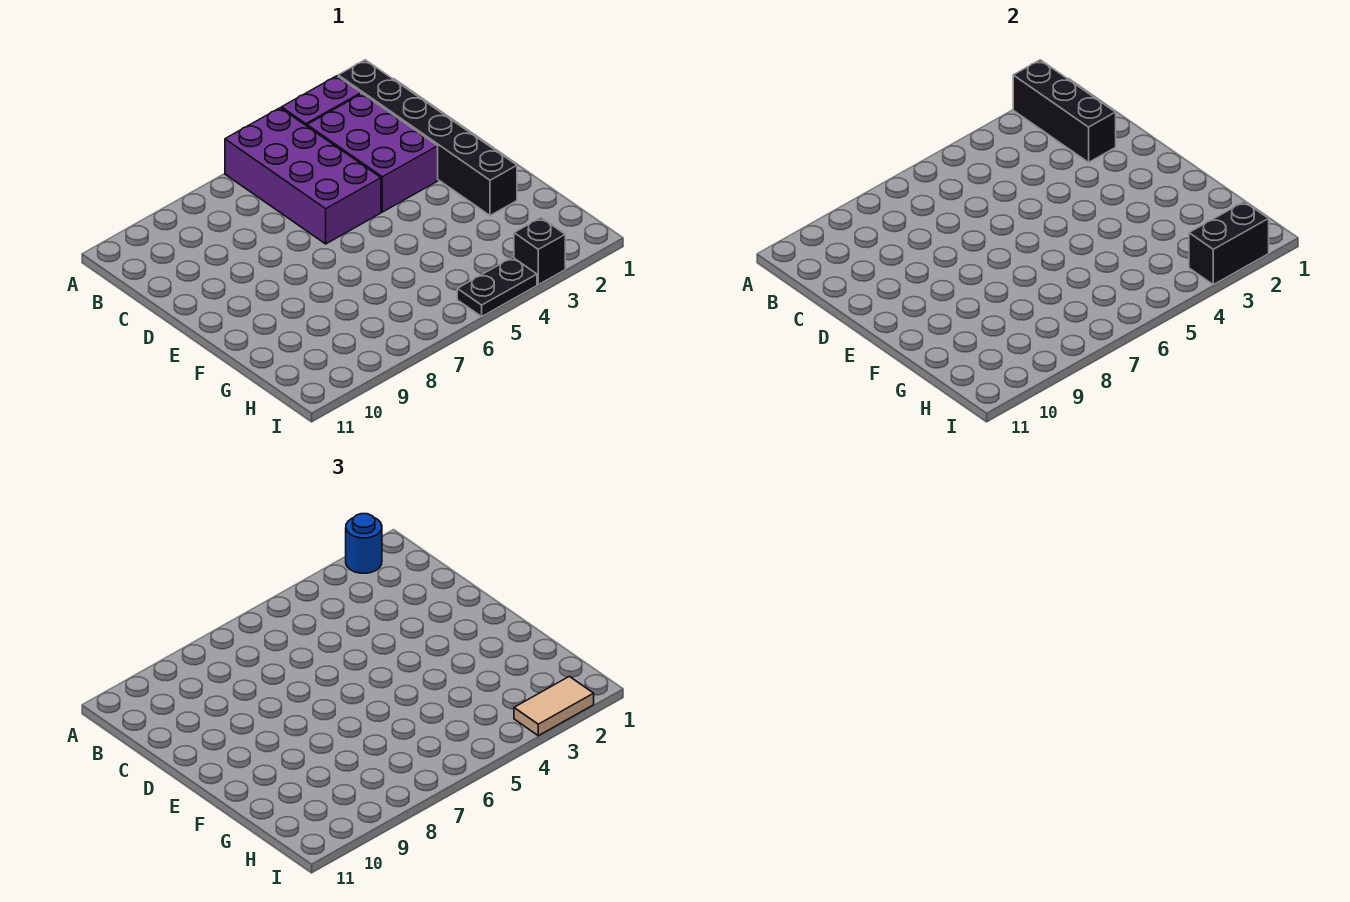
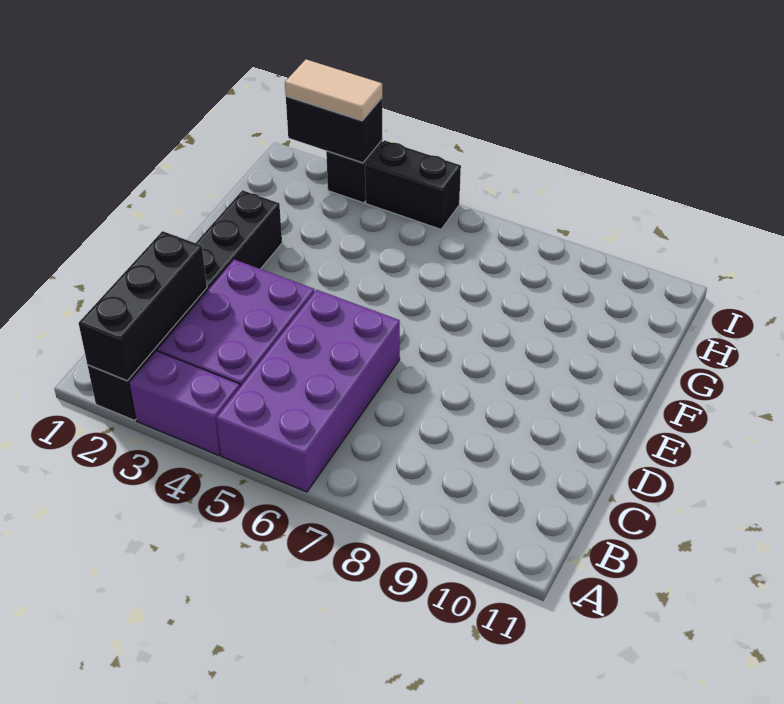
blue 1x1 round brick [346,514,382,573] -> none
black 1x2 plate [457,257,537,316] -> black 1x2 brick [365,140,461,229]

